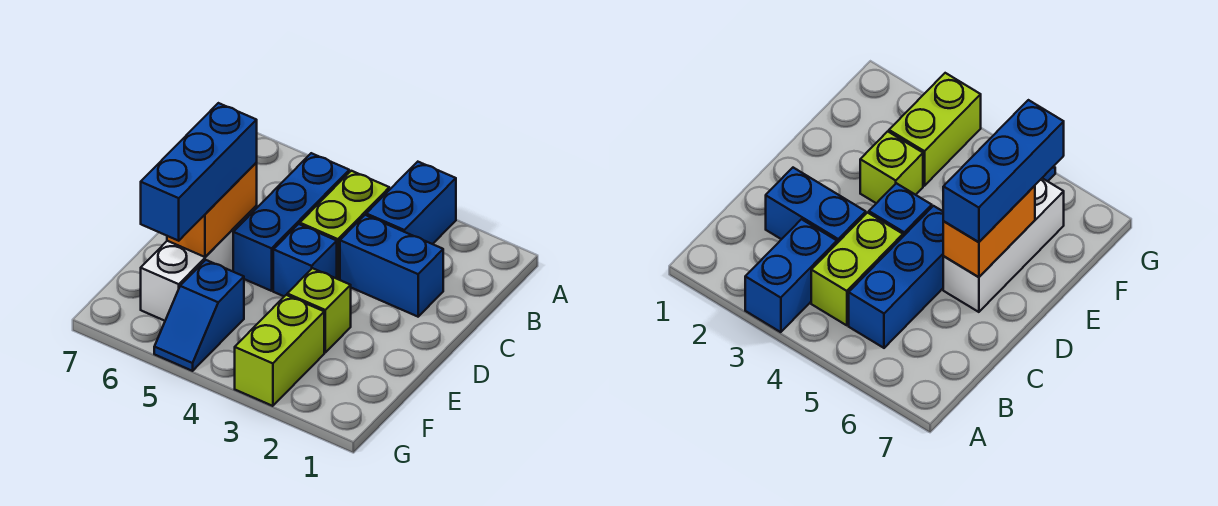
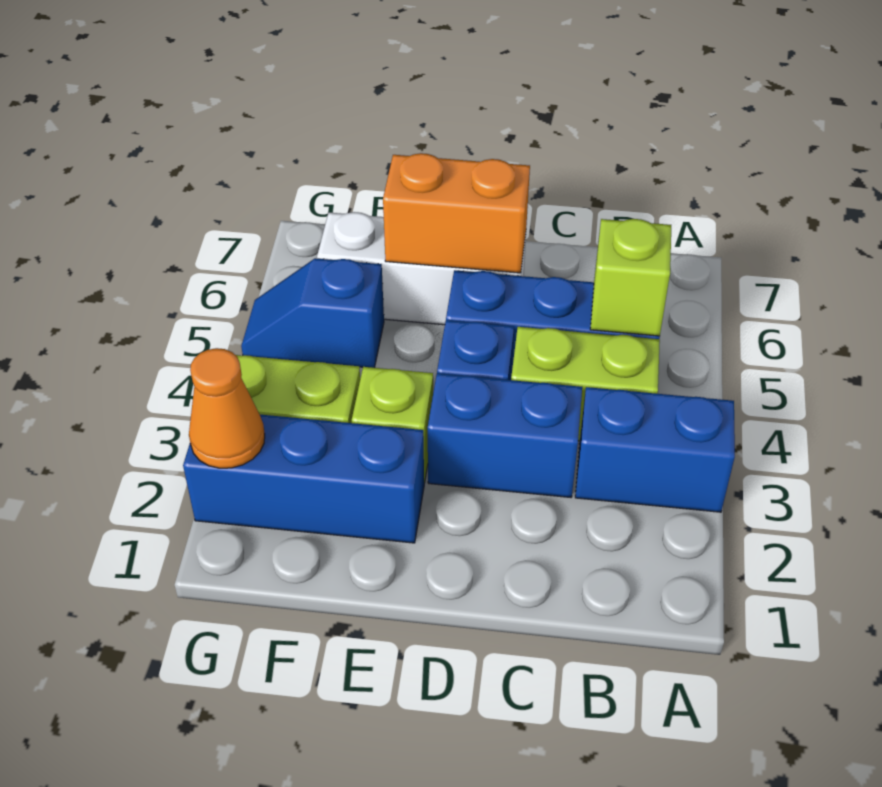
none -> lime 1x1 brick [590,219,671,336]
blue 1x2 brick [340,215,443,317] -> blue 1x2 brick turned to [428,374,582,497]
blue 1x3 brick [141,103,257,241] -> blue 1x3 brick moved to [183,415,424,543]
none -> orange 1x1 cone [189,348,265,468]

